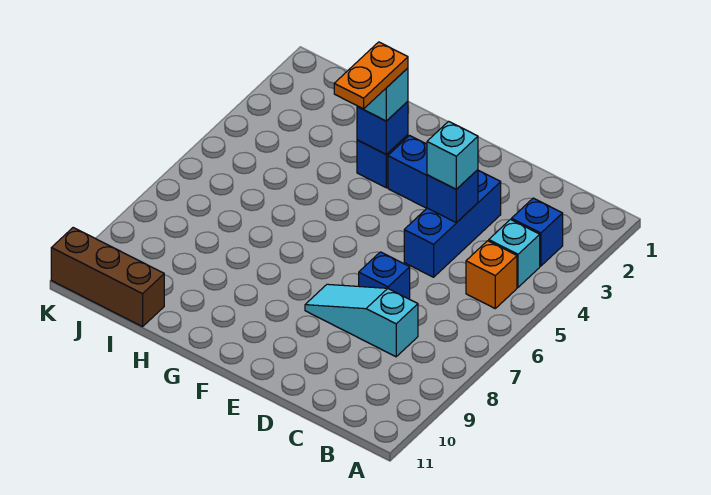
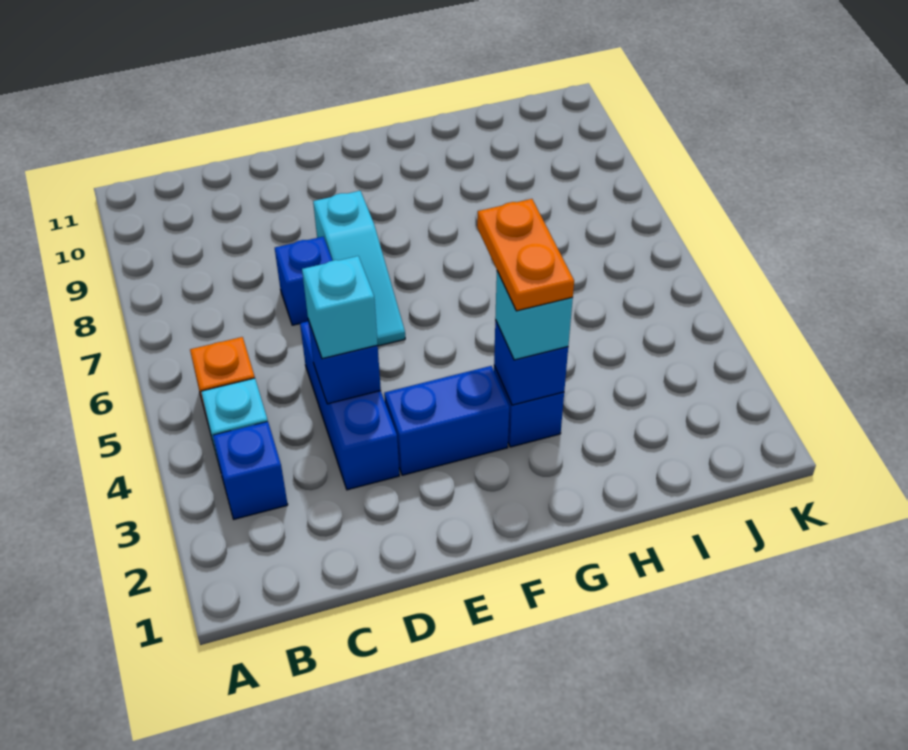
cyan 1x3 slope [305,284,418,357] -> cyan 1x3 slope turned to [313,191,405,346]
brown 1x3 brick [51,228,164,327] -> none

